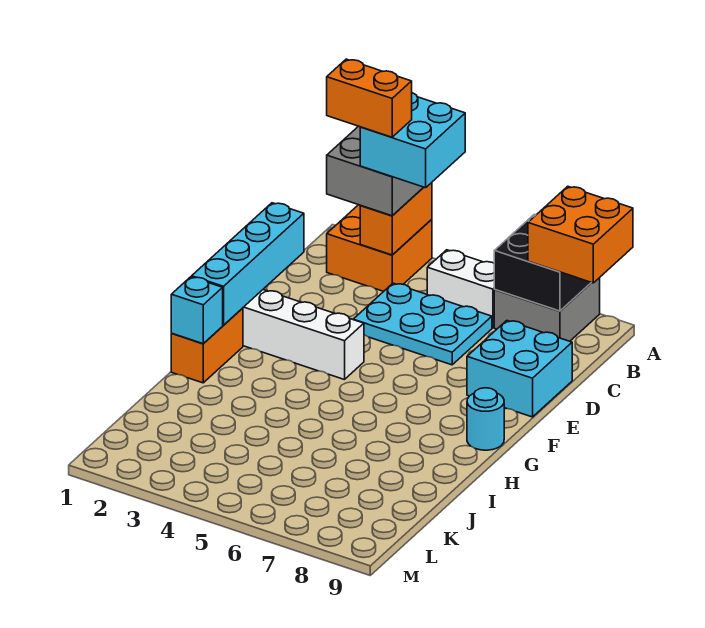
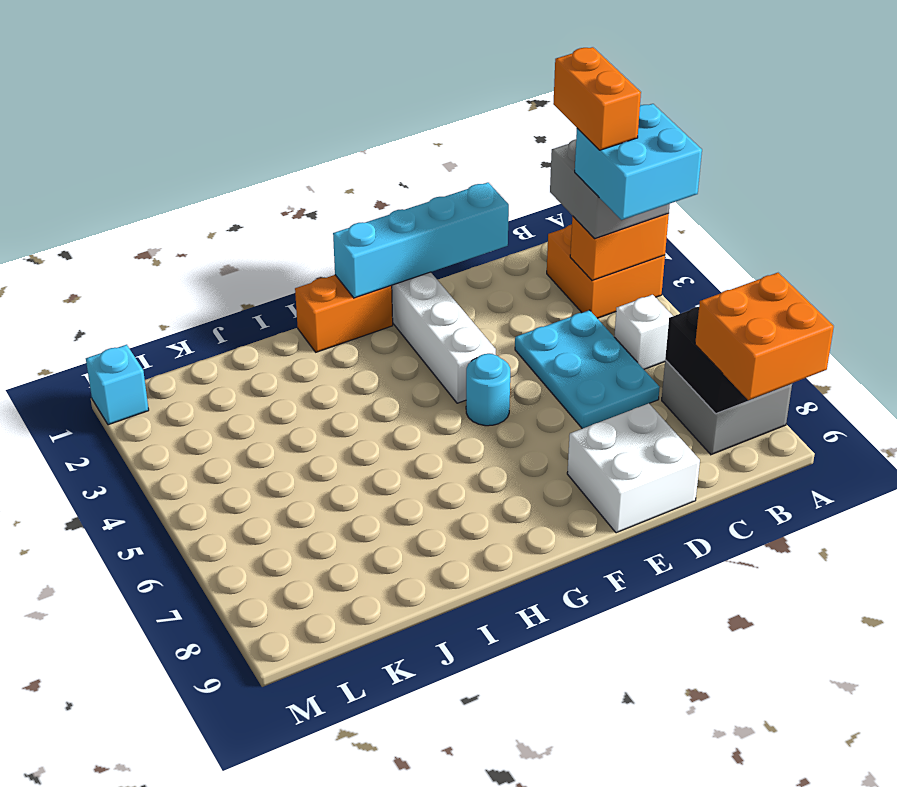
white 1x2 brick [427,250,495,328] -> white 1x1 brick [614,295,673,369]
cyan 2x2 brick [467,321,572,417] -> white 2x2 brick [567,403,700,533]
cyan 1x1 round brick [467,388,504,450] -> cyan 1x1 round brick moved to [466,354,510,426]
cyan 1x1 brick [171,277,223,344] -> cyan 1x1 brick moved to [86,345,149,425]

